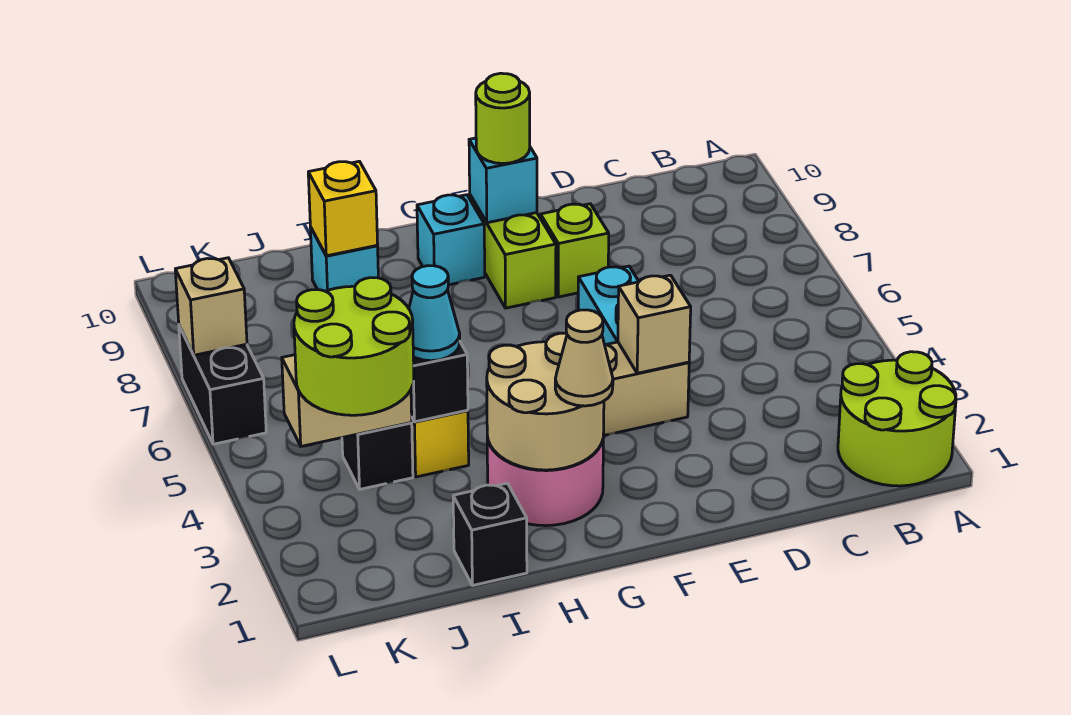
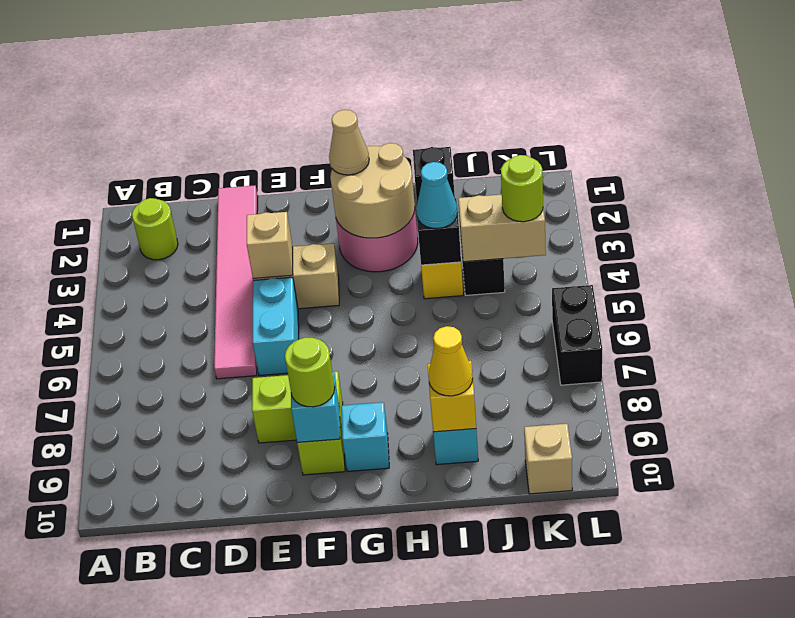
lime 2x2 round brick [838,352,956,486] -> lime 1x1 round brick [132,198,178,260]
none -> pink 1x6 tile [214,186,258,379]
none -> yellow 1x1 cone [428,326,473,396]
lime 2x2 round brick [294,278,414,415] -> lime 1x1 round brick [501,155,543,222]
tan 1x1 brick [175,258,247,355] -> tan 1x1 brick moved to [524,424,572,494]

